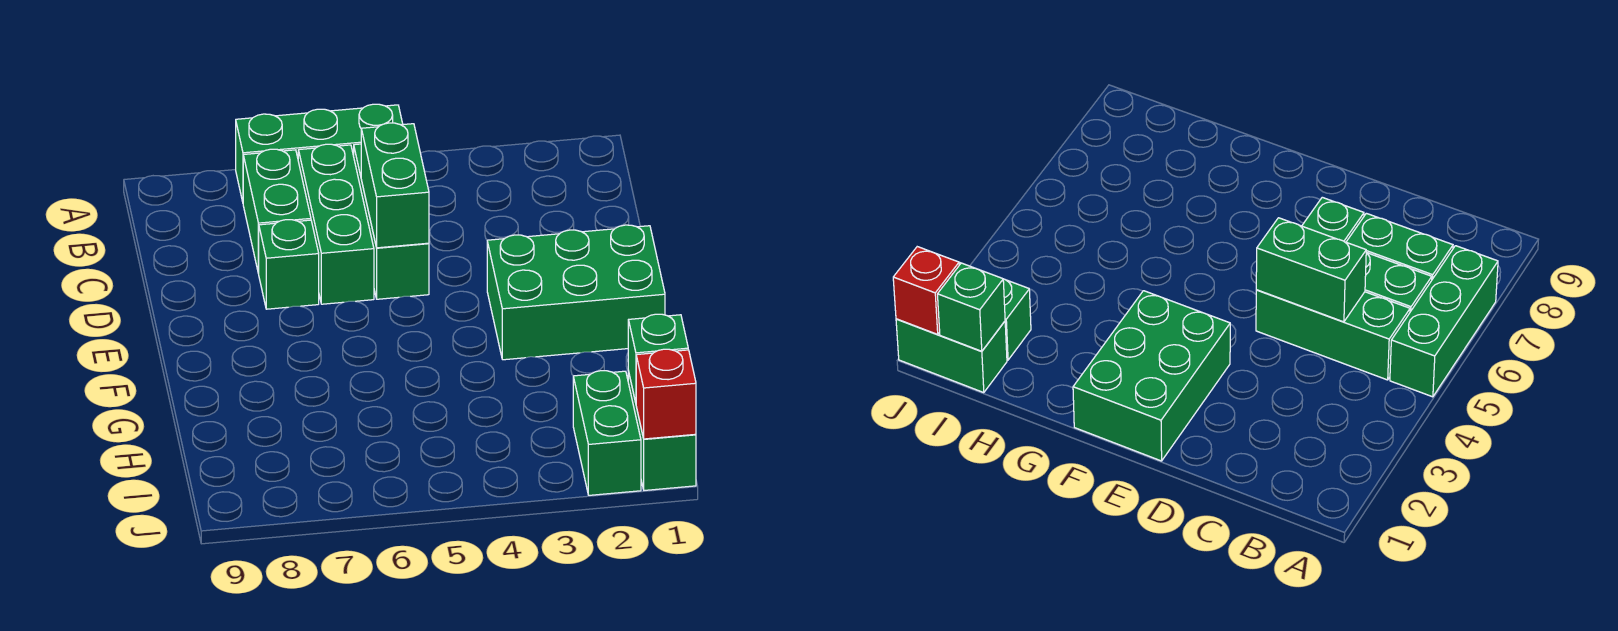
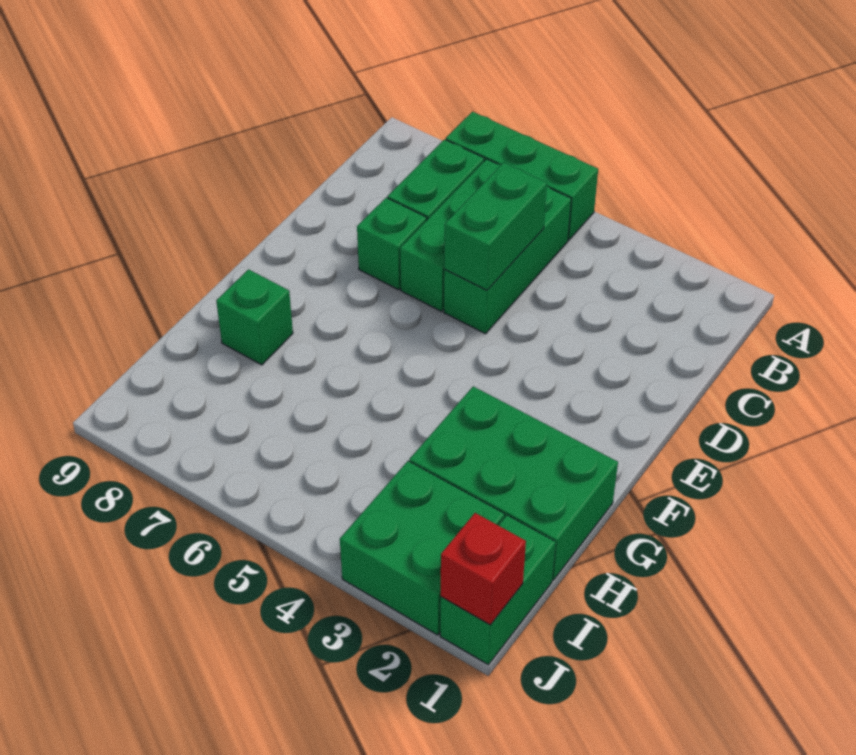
green 2x3 brick [487,225,665,360] -> green 2x3 brick moved to [409,386,618,580]
green 1x1 brick [628,314,688,403] -> green 1x1 brick moved to [216,269,293,365]
green 1x2 brick [573,371,641,495] -> green 2x2 brick [340,461,504,635]

